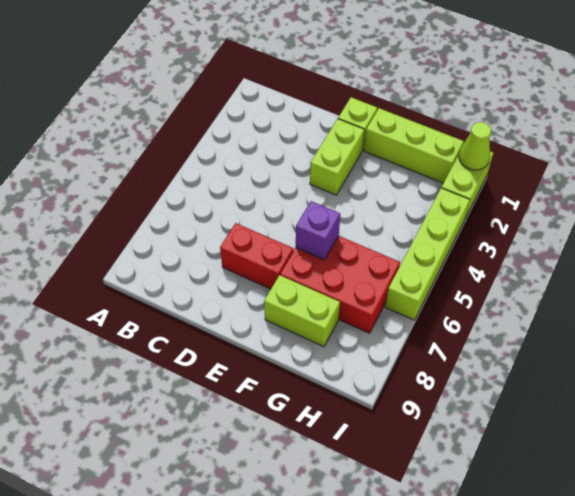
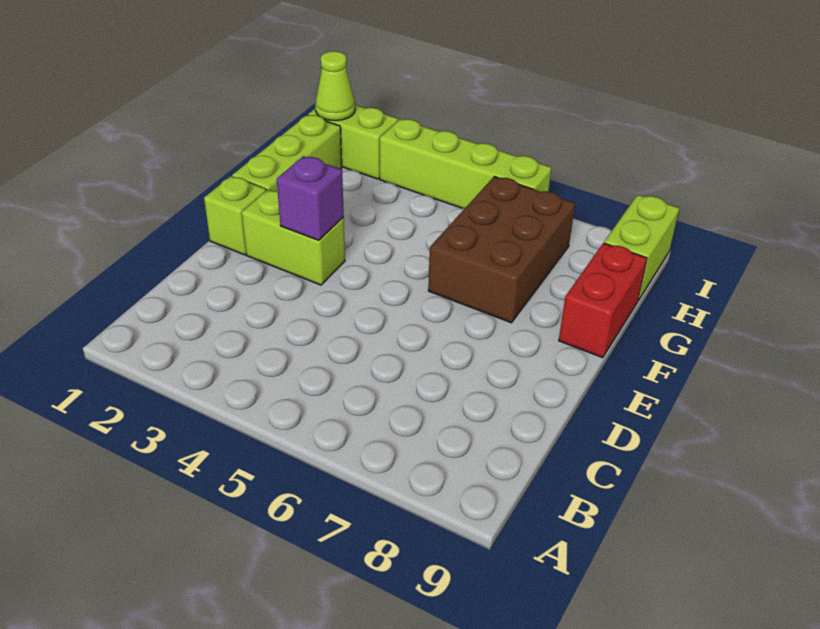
red 1x2 brick [220,223,294,289] -> red 1x2 brick moved to [559,243,647,358]
red 2x3 brick [280,236,400,333] -> brown 2x3 brick [428,177,575,323]
purple 1x1 brick [296,201,340,260] -> purple 1x1 brick moved to [277,156,344,240]
lime 1x2 brick [264,275,340,347] -> lime 1x2 brick moved to [604,195,679,300]

